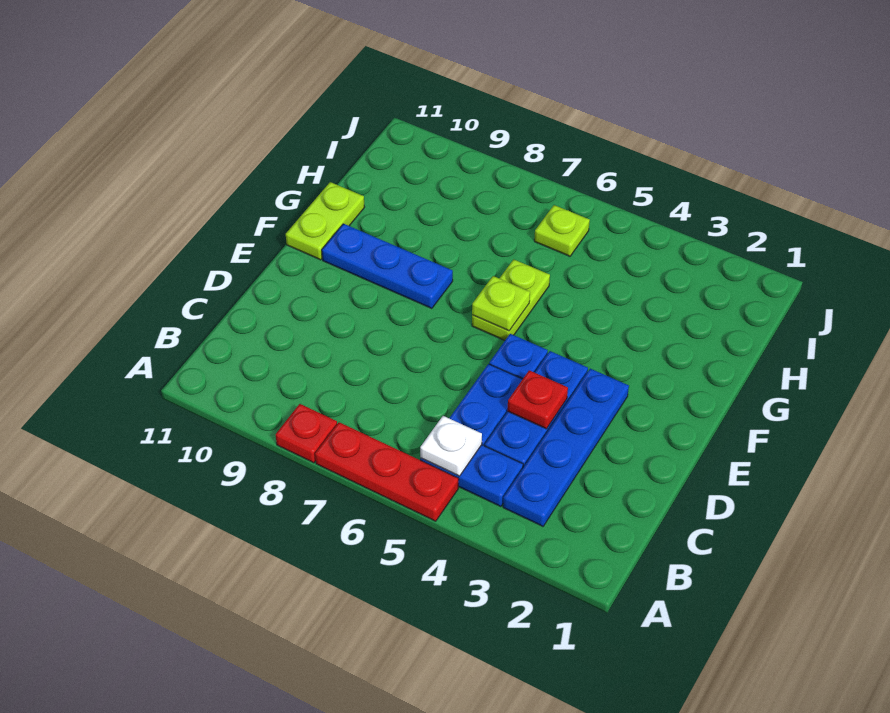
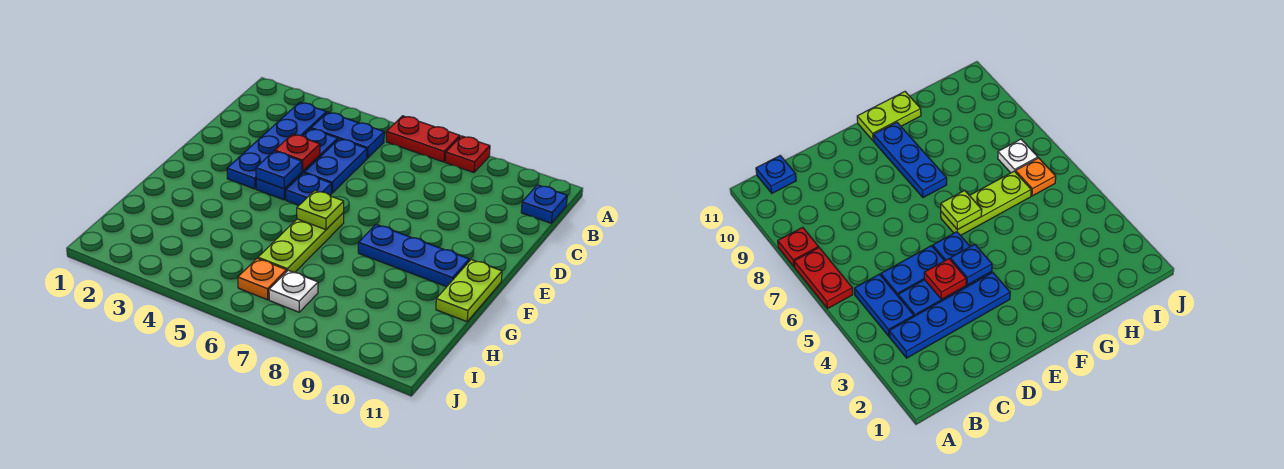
red 1x3 plate [315,422,459,521] -> red 1x2 plate [386,116,460,162]
white 1x1 plate [420,416,482,476] -> white 1x1 plate moved to [269,270,318,312]
none -> blue 1x1 plate [521,185,567,223]
none -> blue 1x1 plate [256,151,302,189]
lime 1x2 plate [472,259,550,340] -> lime 1x3 plate [258,213,344,273]
lime 1x1 plate [534,205,590,256] -> orange 1x1 plate [238,258,287,300]

